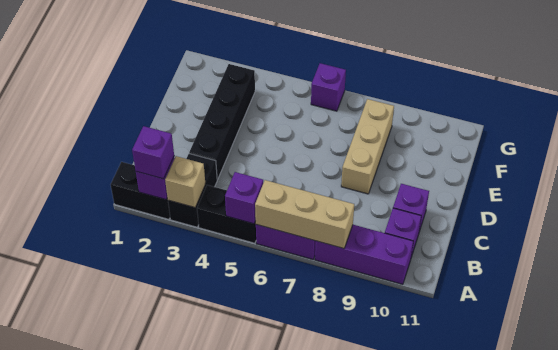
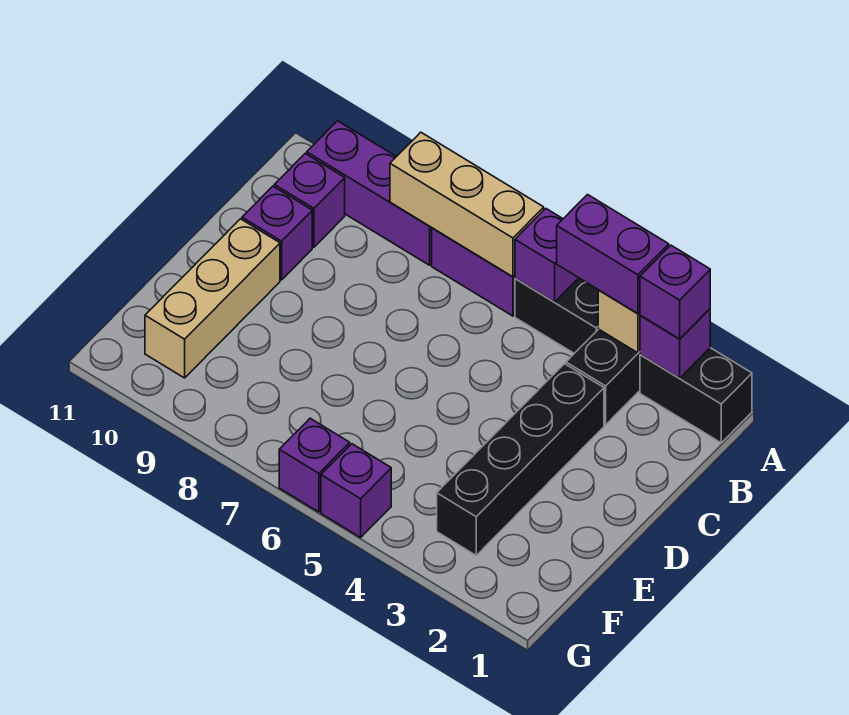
none -> purple 1x2 brick [557,195,669,314]
tan 1x3 brick [341,99,394,194] -> tan 1x3 brick moved to [145,219,280,378]
none -> purple 1x1 brick [321,444,391,537]

